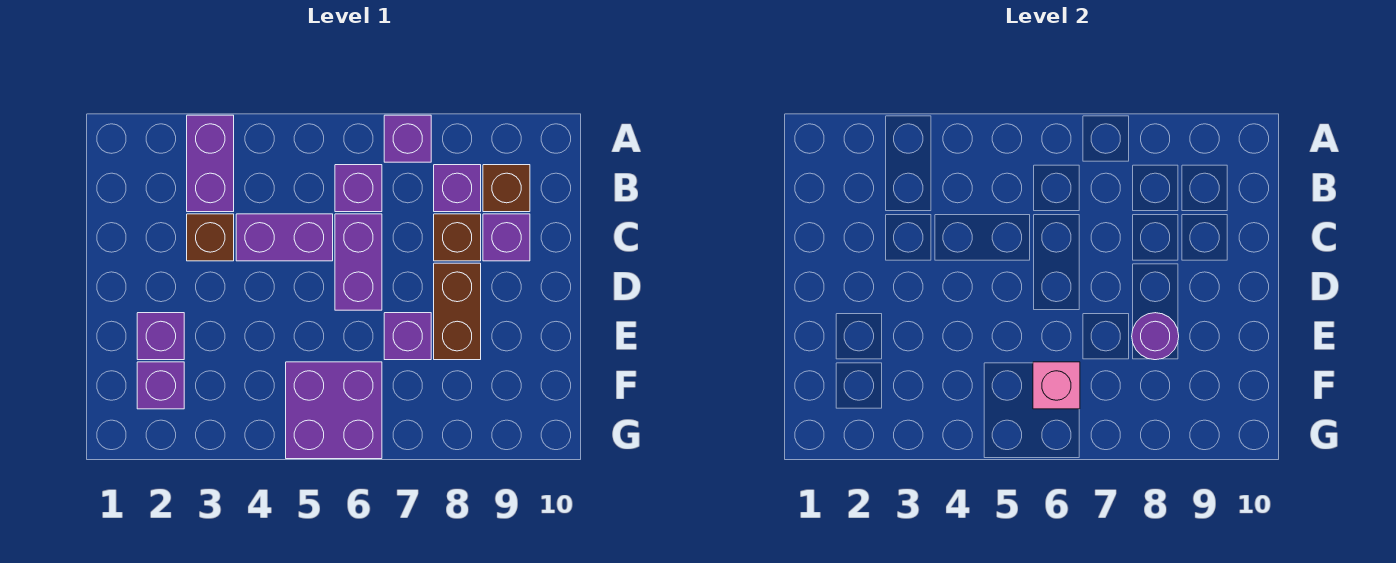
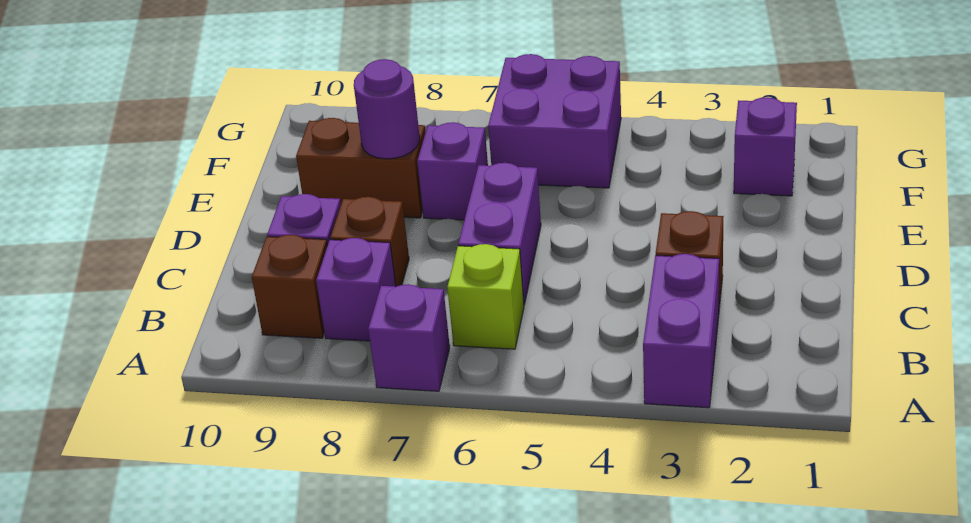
purple 1x1 brick [335,165,382,212] -> lime 1x1 brick [447,244,524,349]
purple 1x2 brick [236,214,333,261] -> none
brown 1x2 brick [434,263,481,360] -> brown 1x2 brick turned to [296,118,425,218]
purple 1x1 brick [137,313,184,360] -> none
pink 1x1 brick [1033,362,1080,409] -> none

